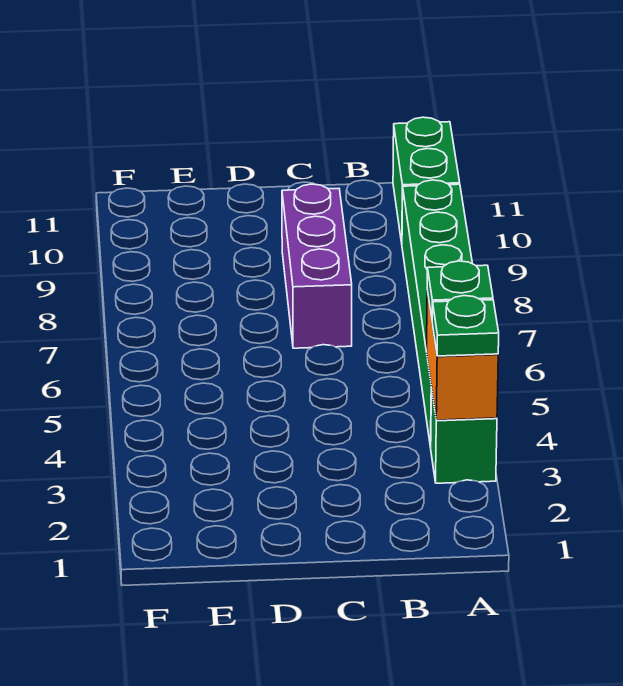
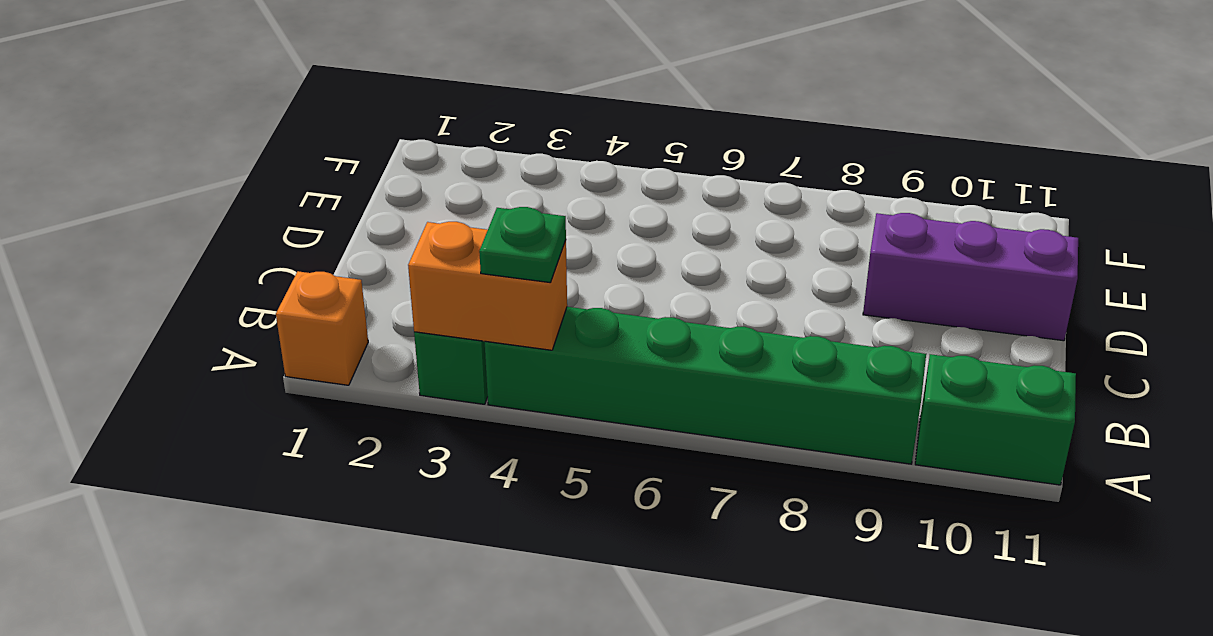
none -> orange 1x1 brick [276,271,368,385]
green 1x1 plate [432,296,499,356] -> none
purple 1x3 brick [282,184,352,348] -> purple 1x3 brick moved to [863,213,1078,341]

